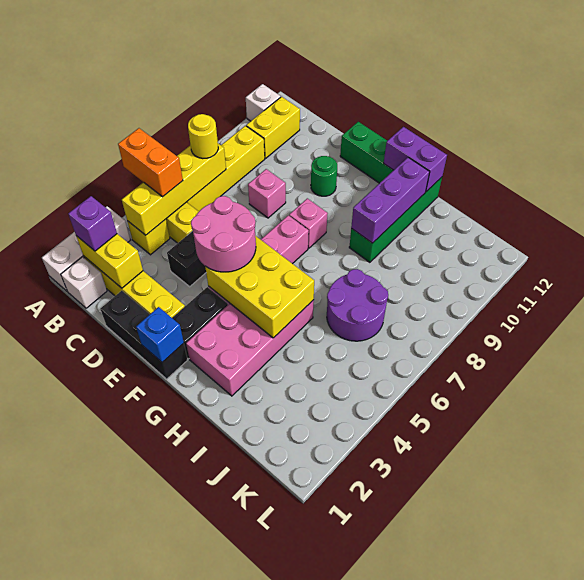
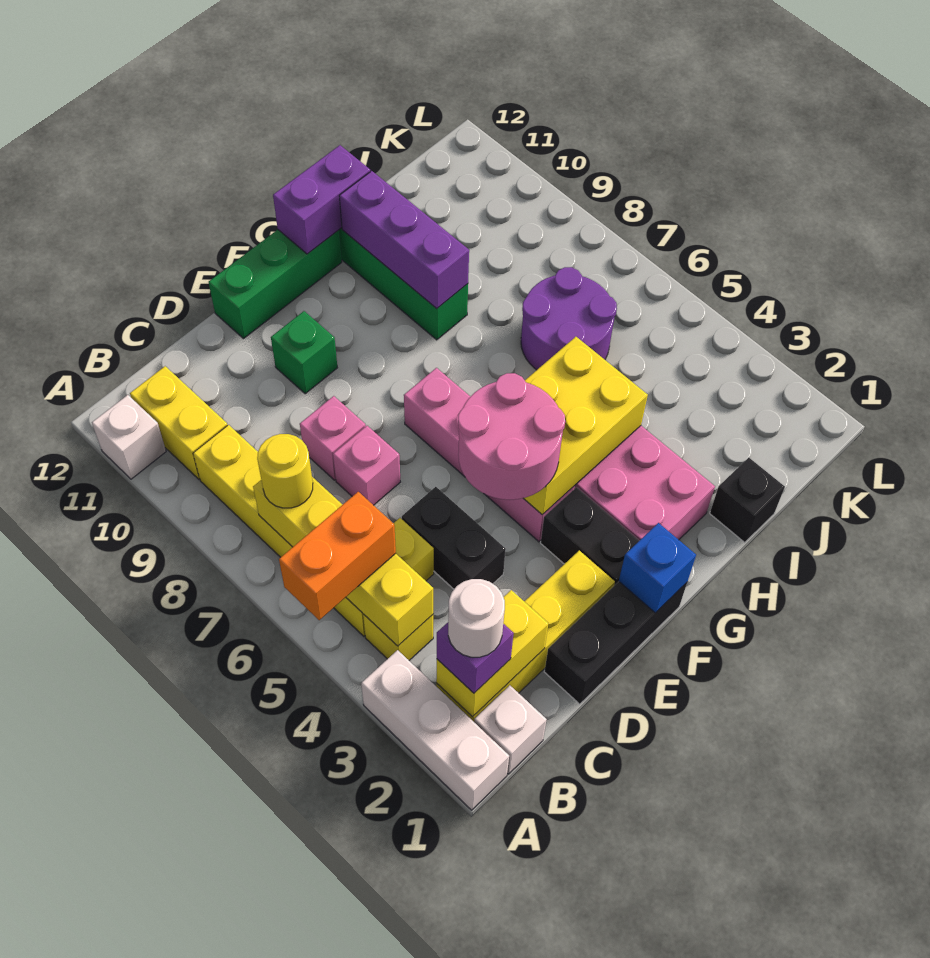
none -> white 1x1 round brick [448,579,505,657]
green 1x1 round brick [311,156,337,196] -> green 1x1 brick [271,311,337,394]
pink 1x1 brick [289,198,328,248] -> pink 1x1 brick moved to [333,426,400,505]
none -> black 1x1 brick [710,458,785,543]

